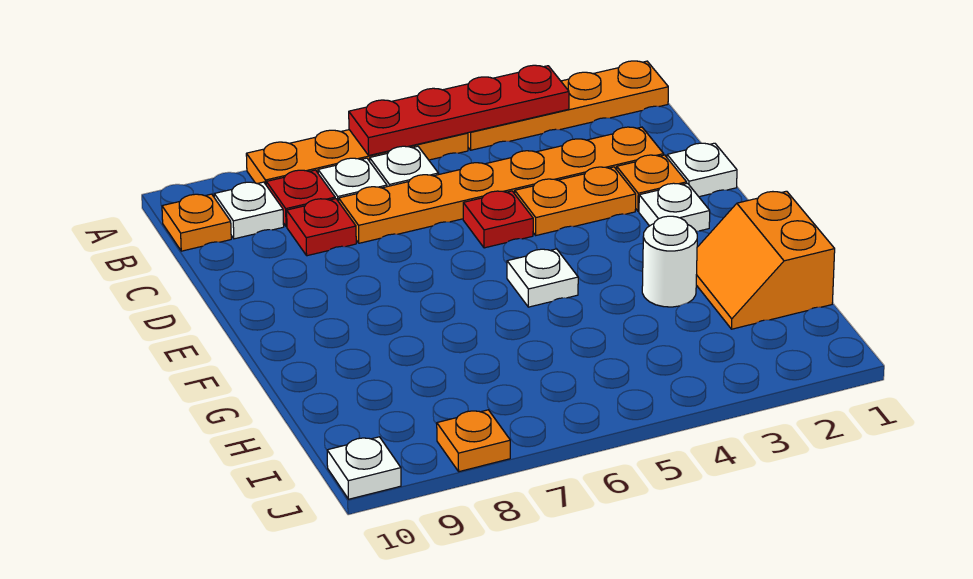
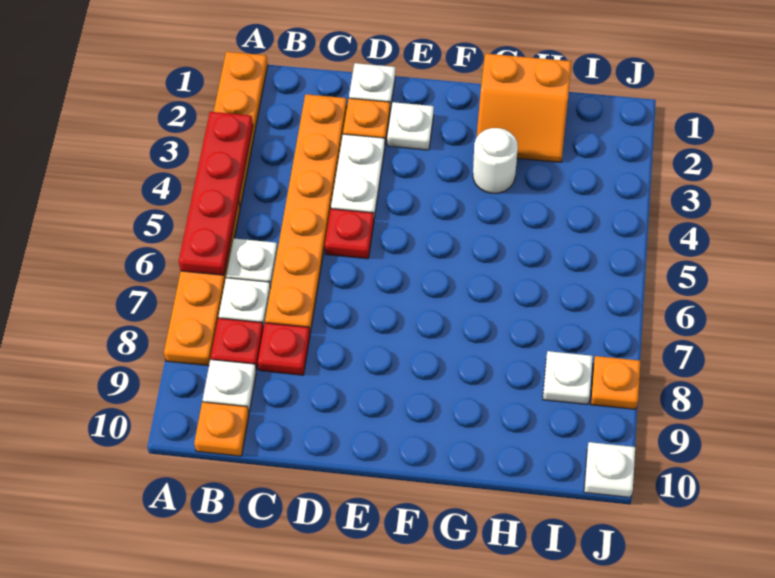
orange 1x2 plate [515,167,636,235] -> white 1x2 plate [331,134,385,218]
white 1x1 plate [507,249,578,307] -> white 1x1 plate moved to [543,351,593,404]

